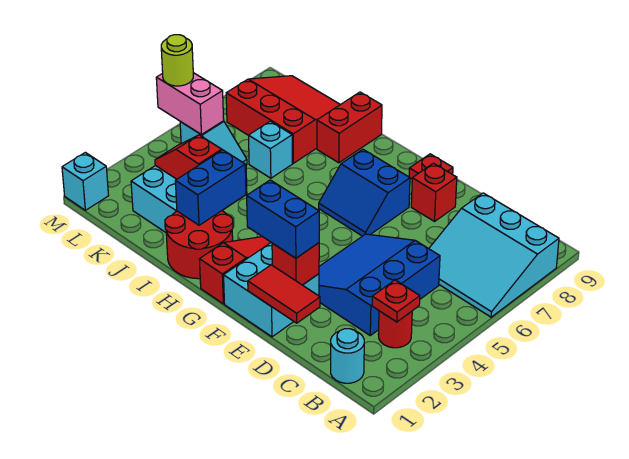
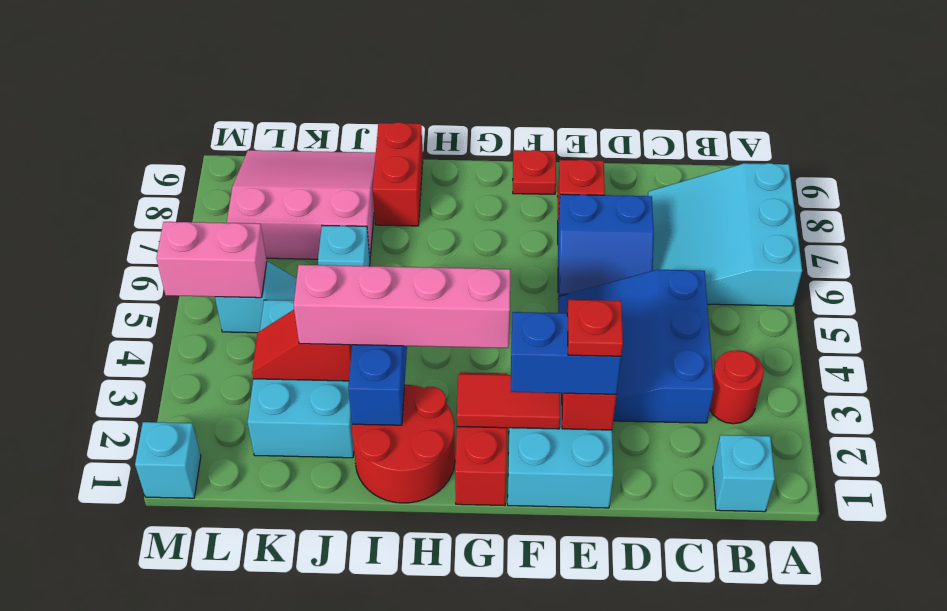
cyan 3x3 slope [429,193,559,317] -> cyan 3x3 slope turned to [648,163,802,306]
cyan 1x1 round brick [331,329,364,383] -> cyan 1x1 brick [713,435,775,512]
red 1x1 plate [372,280,420,322] -> red 1x1 plate moved to [567,300,623,356]
red 1x2 tile [248,265,320,323] -> red 1x2 tile moved to [457,374,560,429]
blue 2x2 slope [319,149,410,236] -> blue 2x2 slope moved to [558,194,654,299]
none -> pink 1x4 brick [294,265,511,348]
red 3x3 slope [226,76,340,163] -> pink 3x3 slope [227,150,376,259]
lime 1x1 round brick [161,35,193,86] -> none

